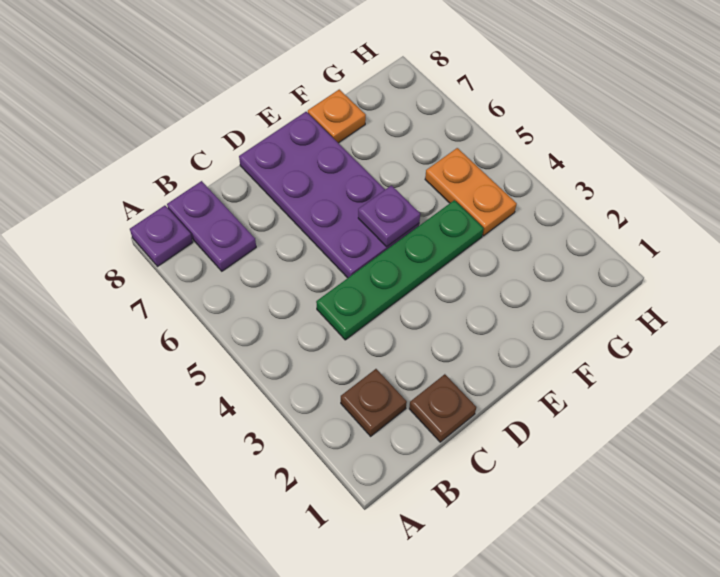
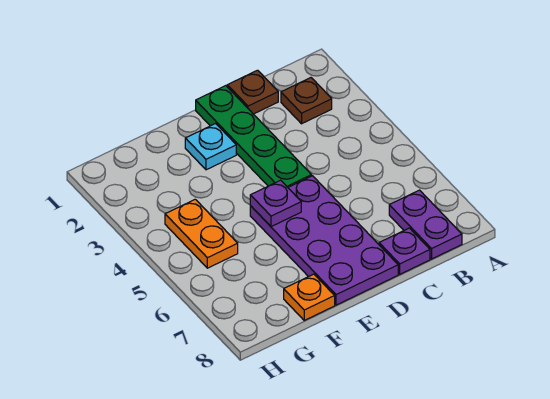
purple 1x1 plate [130,206,193,266] -> purple 1x1 plate moved to [379,228,430,274]
green 1x4 plate [316,200,484,340] -> green 1x4 plate turned to [196,86,312,187]
none -> cyan 1x1 plate [185,124,236,170]

